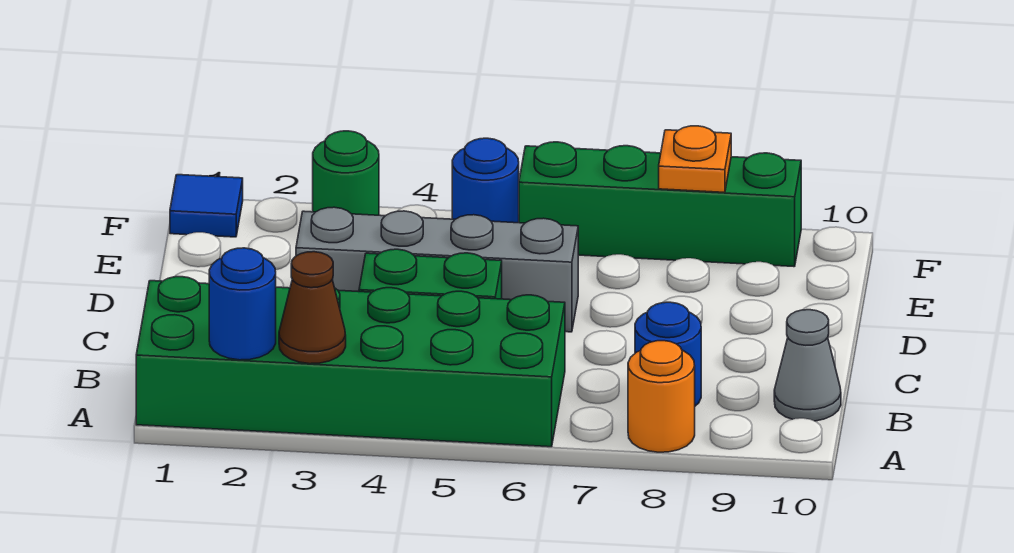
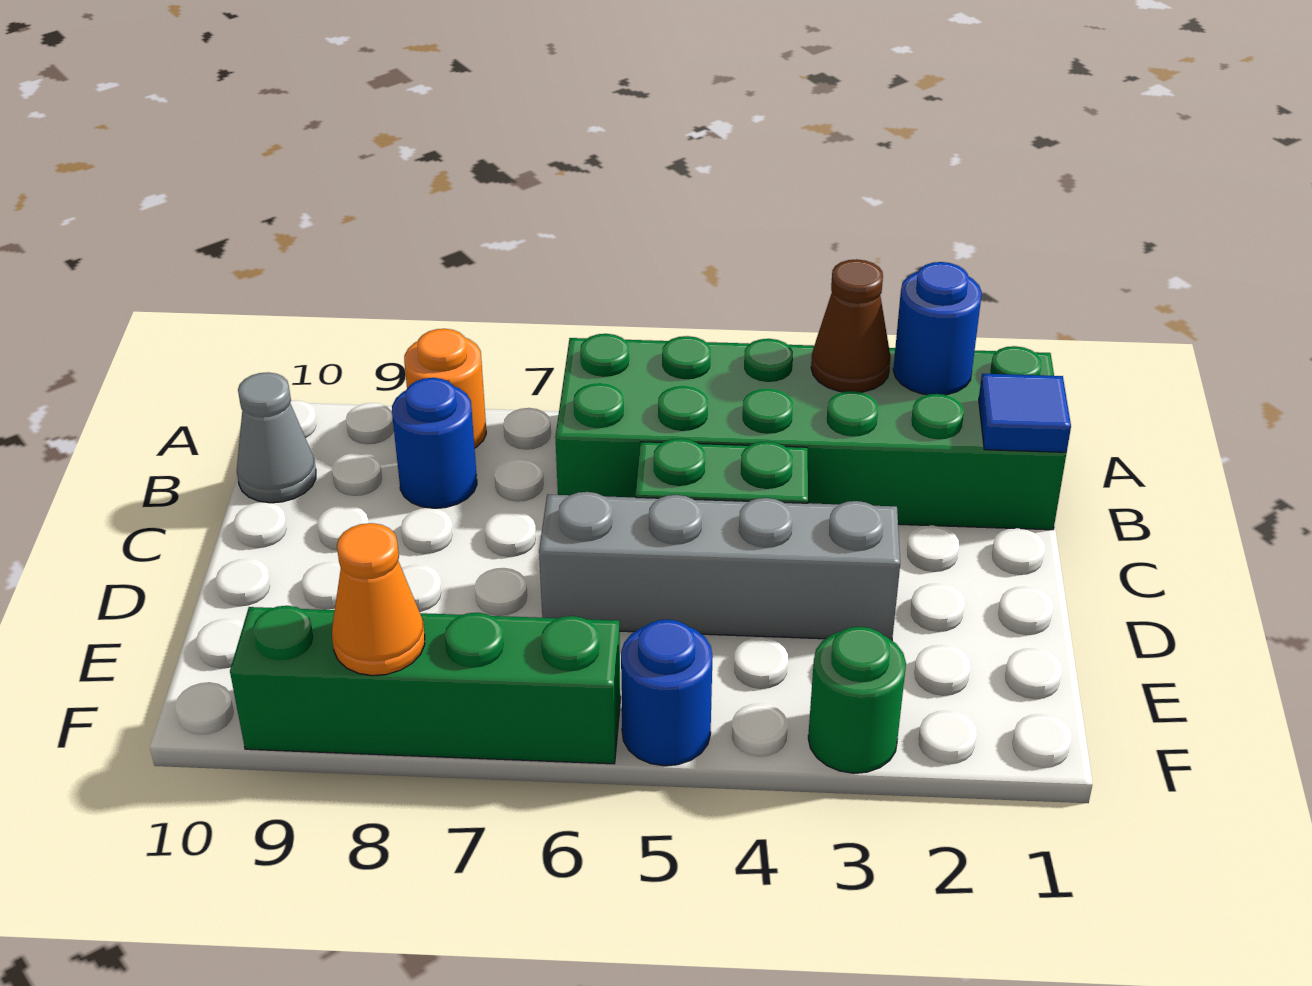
blue 1x1 tile [170,175,243,237] -> blue 1x1 tile moved to [979,374,1071,452]
orange 1x1 plate [659,126,731,192] -> orange 1x1 cone [332,523,425,676]

